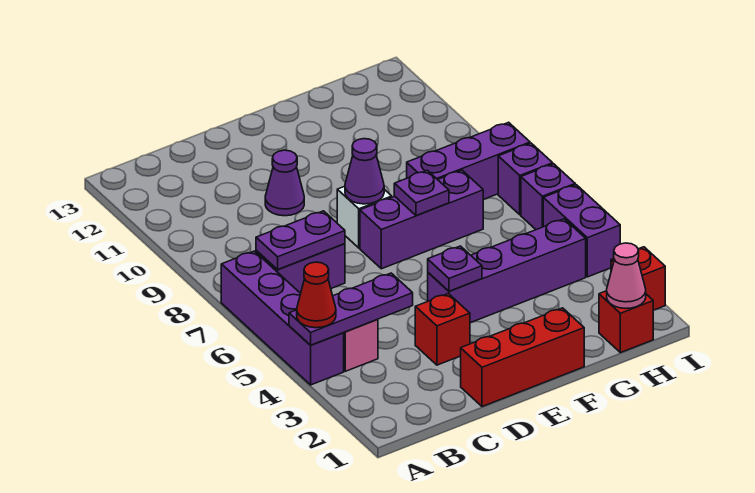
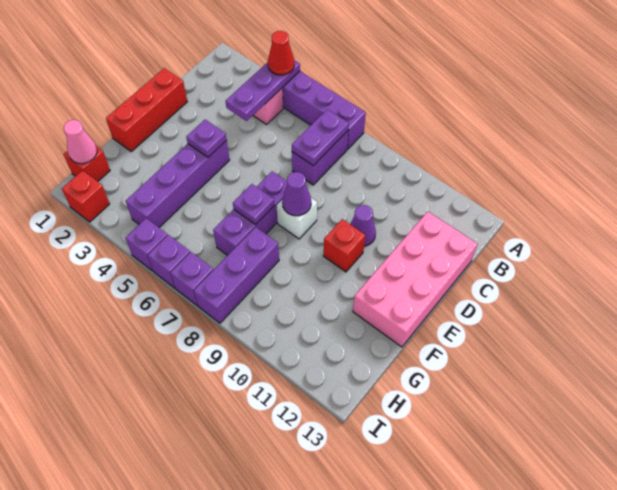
none -> pink 2x4 brick [353,212,477,347]
red 1x1 brick [415,294,470,365] -> red 1x1 brick moved to [323,219,365,272]
purple 1x2 brick [543,185,620,277] -> purple 1x1 brick [126,218,167,271]

